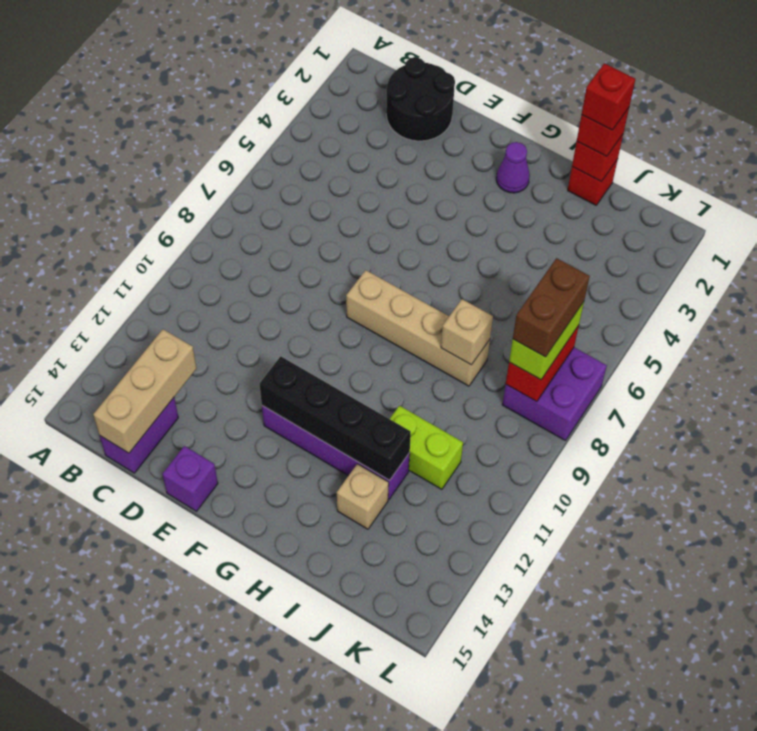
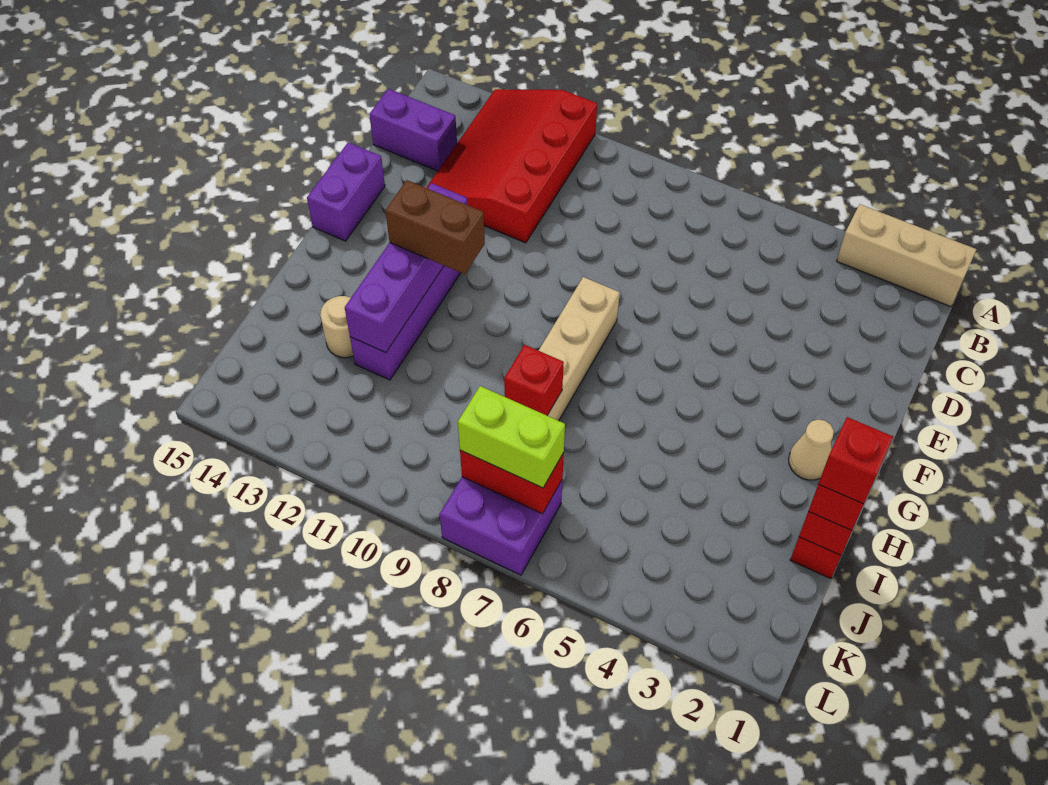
none -> red 3x4 slope [426,89,597,243]
black 2x2 round brick [386,57,455,141] -> none
tan 1x3 brick [93,329,197,453] -> tan 1x3 brick moved to [837,204,977,307]
purple 1x1 brick [162,446,218,511] -> purple 1x2 brick [307,143,385,241]
black 1x4 brick [260,356,411,480] -> purple 1x4 brick [345,183,467,353]
purple 1x1 cone [496,142,530,193] -> tan 1x1 cone [789,419,834,480]
tan 1x1 brick [441,299,493,365] -> red 1x1 brick [504,345,564,415]
lime 1x2 brick [390,406,463,489] -> none
tan 1x1 brick [337,464,389,529] -> tan 1x1 round brick [320,296,353,358]
brown 1x2 brick [513,258,590,357] -> brown 1x2 brick moved to [385,180,485,274]

